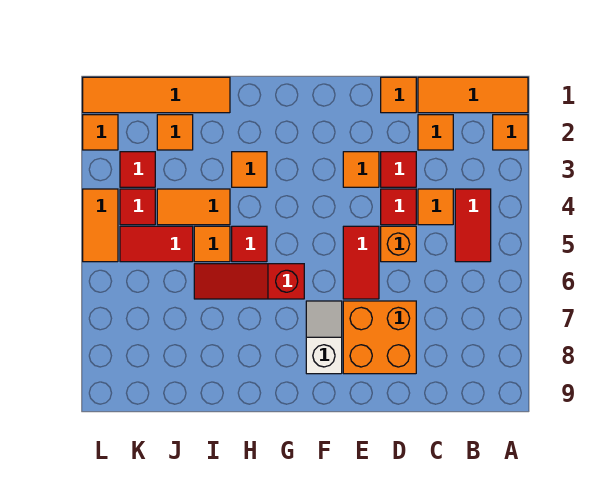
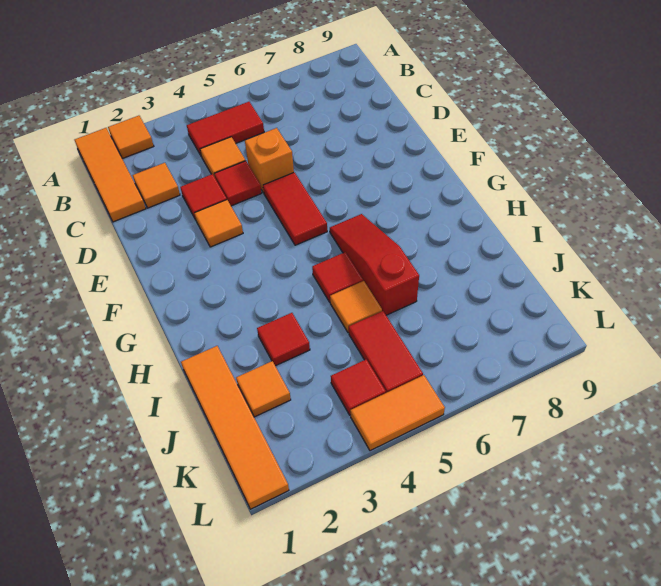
orange 1x1 tile [381,77,416,113] -> none
orange 2x2 brick [343,301,416,374] -> none
red 1x2 tile [343,226,379,299] -> red 1x2 tile turned to [263,172,327,245]
white 1x2 slope [306,301,342,374] -> none
red 1x3 slope [194,264,304,299] -> red 1x3 slope turned to [330,214,419,315]
orange 1x1 tile [232,152,267,187] -> none
orange 1x2 tile [157,189,230,225] -> none
red 1x1 tile [120,152,155,187] -> red 1x1 tile moved to [257,313,310,366]
orange 1x1 tile [83,115,118,150] -> none

